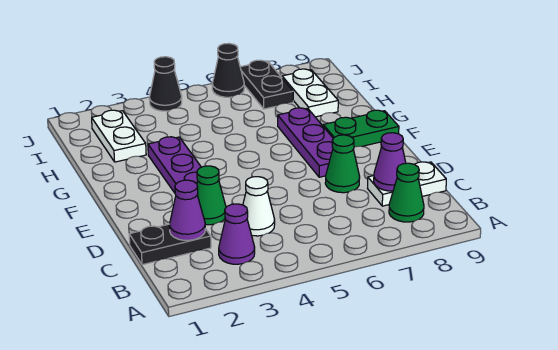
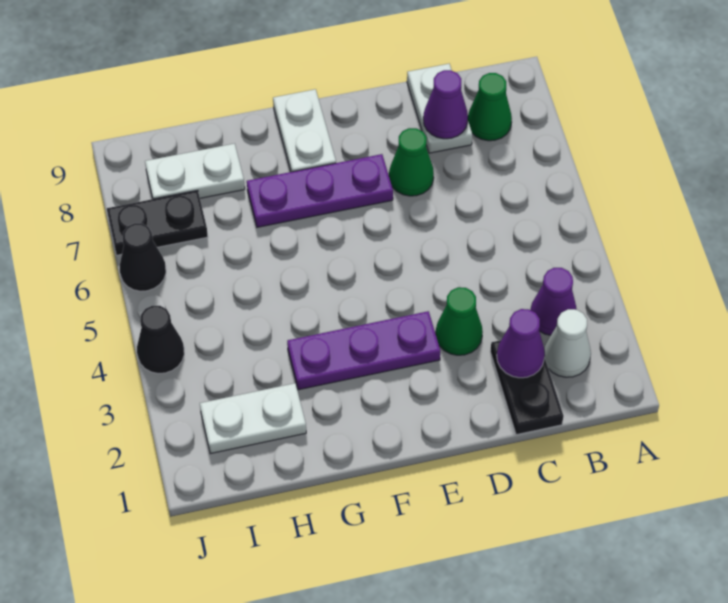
white 1x1 cone [243,177,275,236] -> white 1x1 cone moved to [544,309,591,377]
green 1x2 plate [323,110,399,147] -> white 1x2 plate [273,89,336,172]

